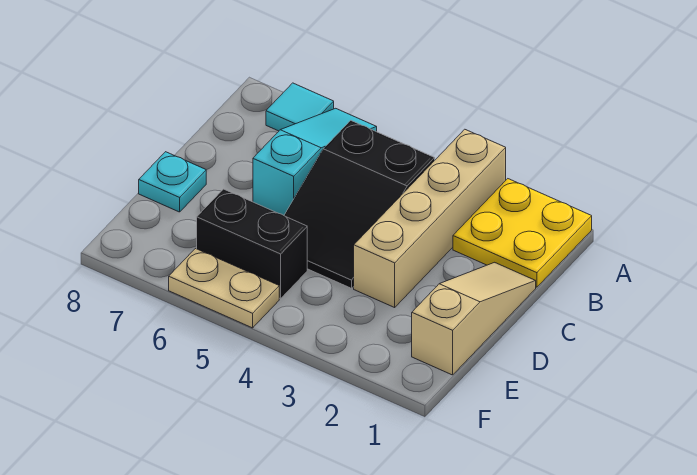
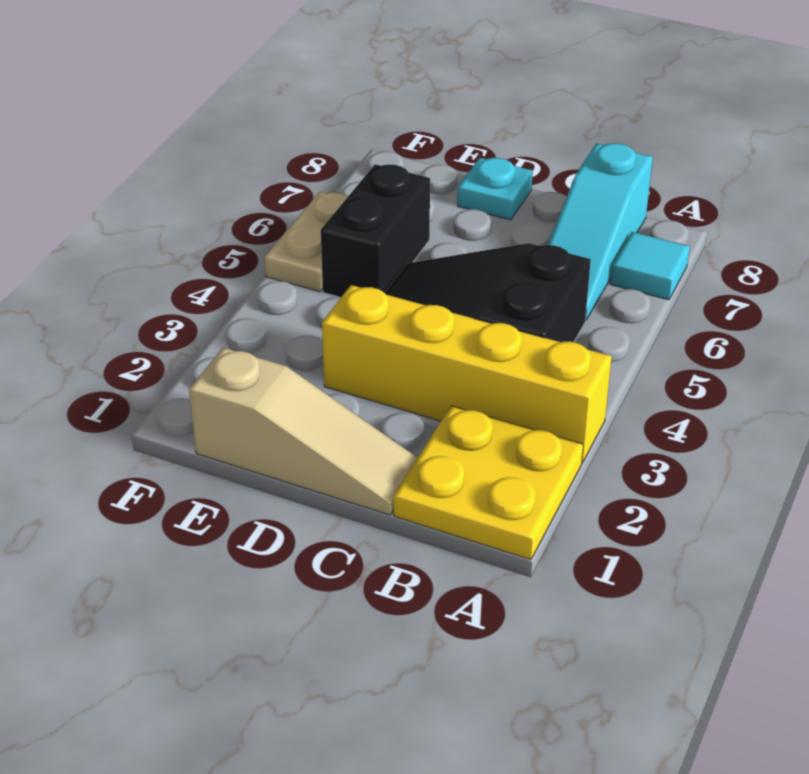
tan 1x4 brick [354,129,506,307] -> yellow 1x4 brick [322,285,612,463]
cyan 1x3 slope [253,108,377,215] -> cyan 1x3 slope turned to [548,143,653,320]

